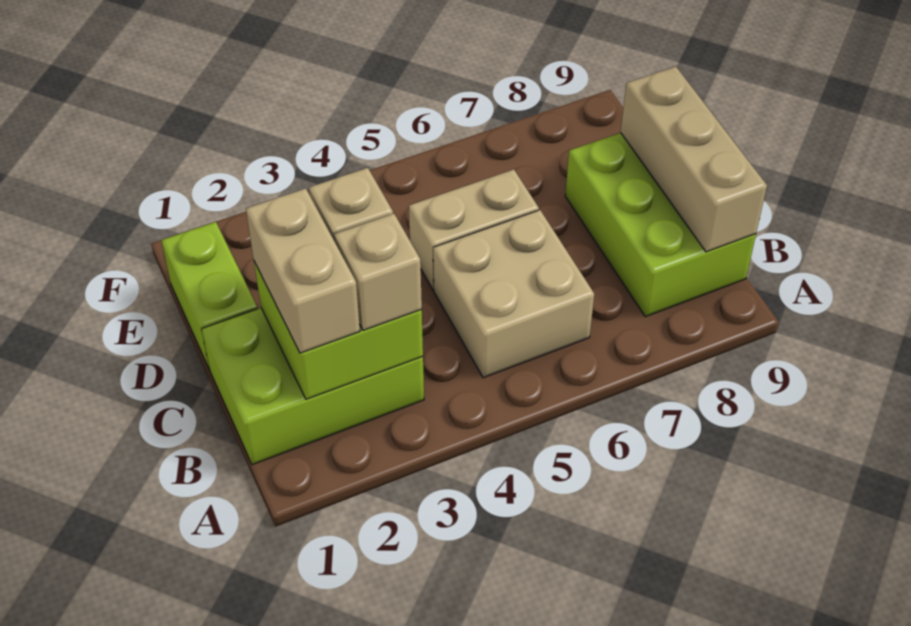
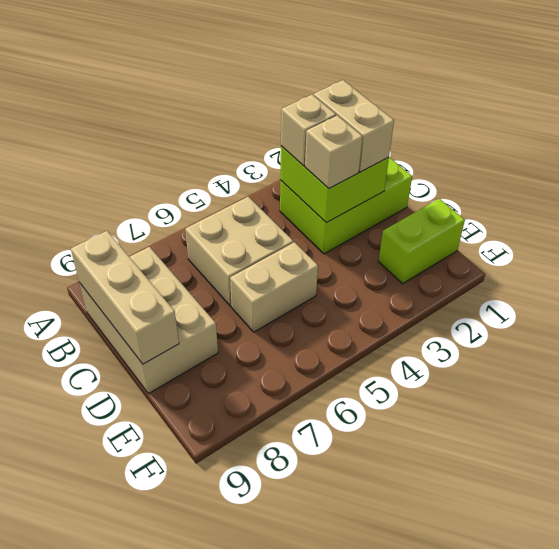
lime 2x3 brick [565,133,756,317] -> tan 2x3 brick [80,247,218,394]
lime 1x2 brick [161,222,257,370] -> lime 1x2 brick turned to [378,199,465,284]

